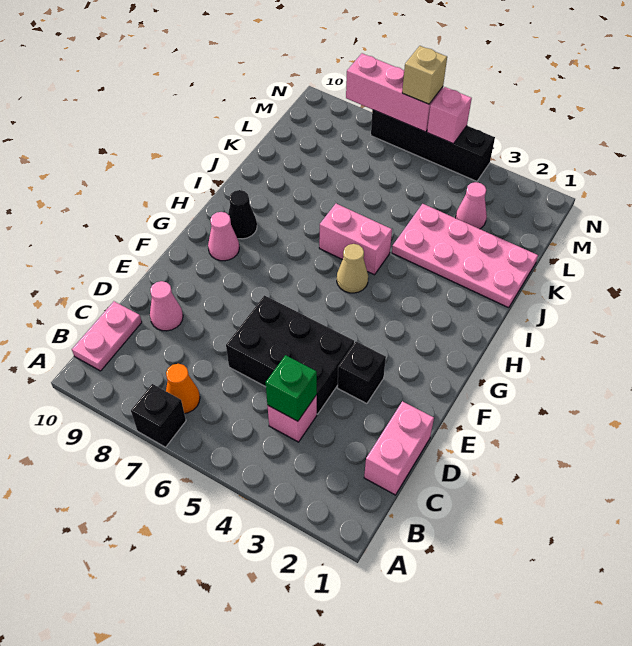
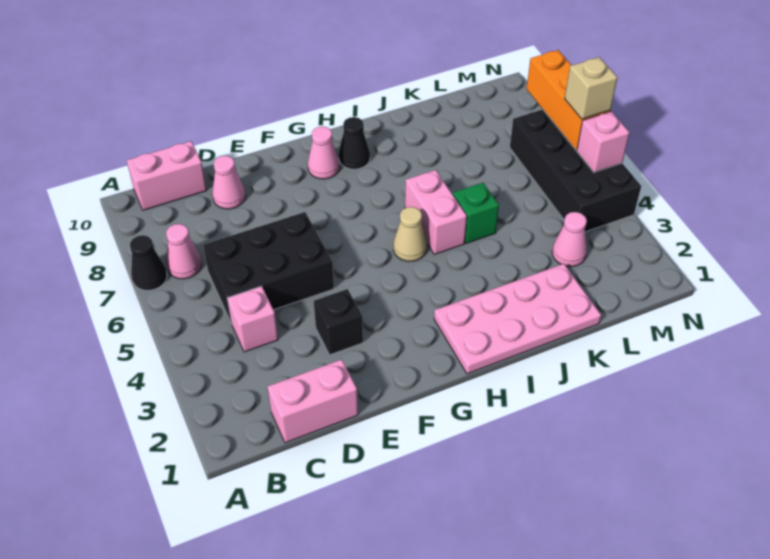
black 1x1 brick [131,384,186,447] -> black 1x1 cone [130,235,167,290]
orange 1x1 cone [166,364,200,414] -> pink 1x1 cone [166,224,202,279]
pink 1x2 plate [72,301,142,371] -> pink 1x2 brick [126,141,207,210]
green 1x1 brick [266,355,317,421] -> green 1x1 brick moved to [453,183,499,243]
black 2x3 brick [226,295,354,414] -> black 2x3 brick turned to [203,212,334,324]
pink 2x4 plate [392,204,538,308] -> pink 2x4 plate turned to [434,264,601,374]
black 1x4 brick [371,110,495,181] -> black 2x4 brick [510,109,641,232]
pink 1x3 brick [346,53,443,132] -> orange 1x3 brick [527,50,610,150]

